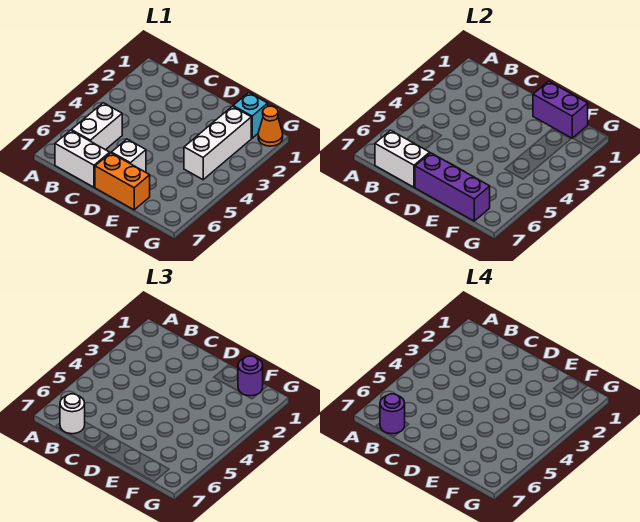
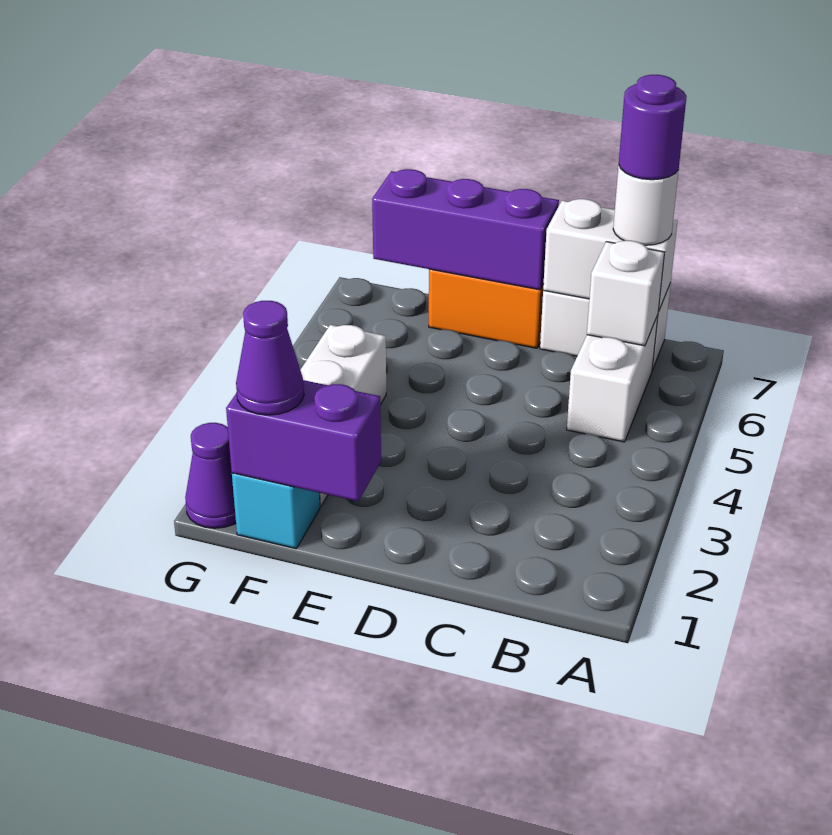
white 1x1 brick [111,139,146,172] -> white 1x1 brick moved to [587,241,664,346]
purple 1x1 round brick [238,356,263,396] -> purple 1x1 cone [236,301,304,415]
orange 1x1 cone [258,106,283,146] -> purple 1x1 cone [185,423,236,528]

